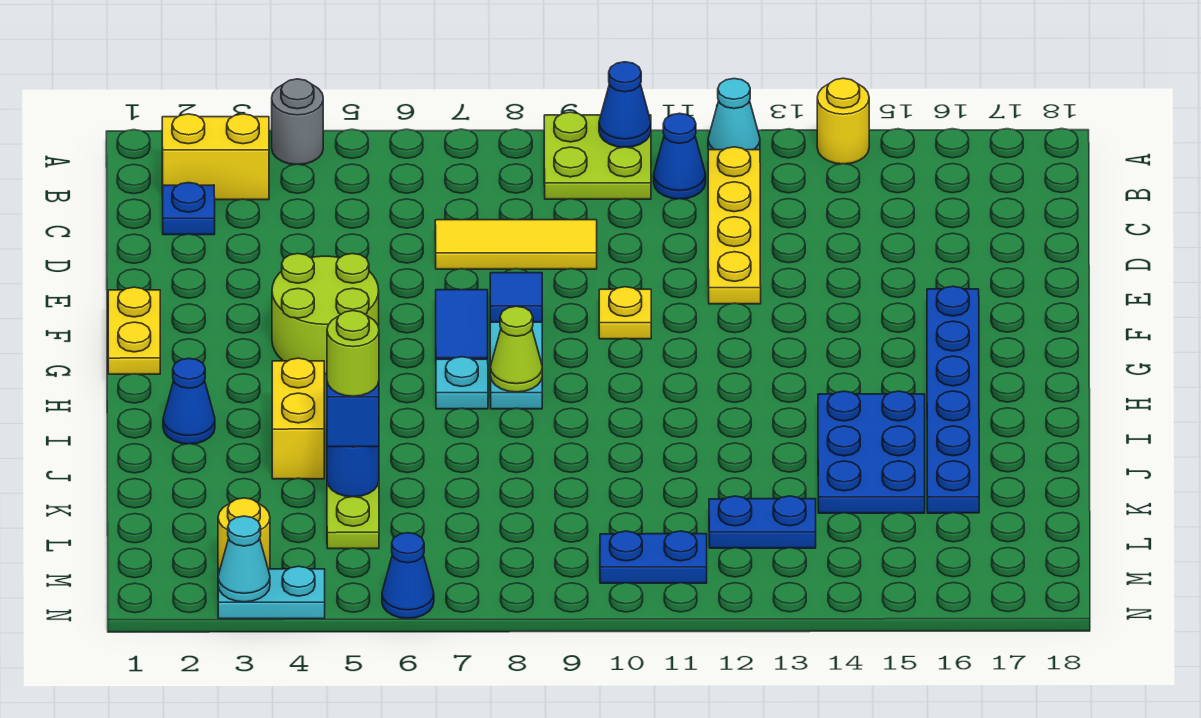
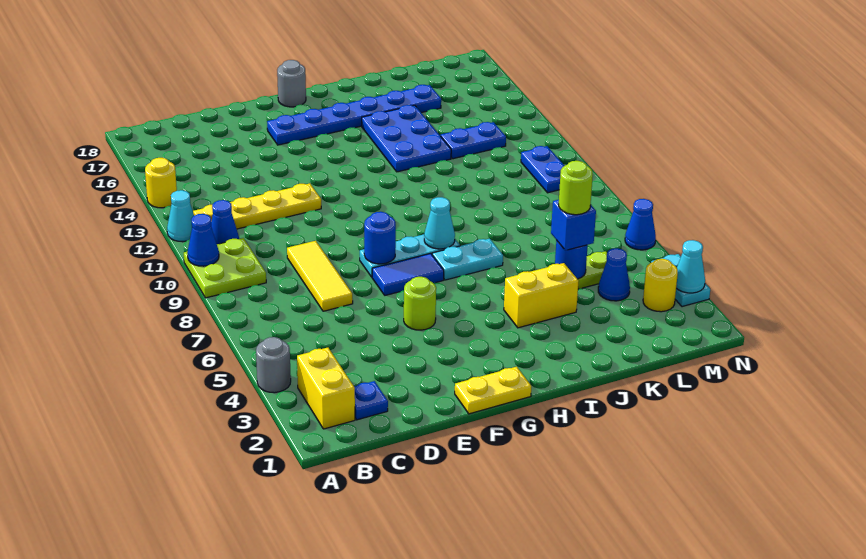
lime 2x2 round brick [272,254,379,374] -> lime 1x1 round brick [404,277,436,330]
blue 1x1 tile [490,273,542,322] -> blue 1x1 round brick [364,212,396,264]
yellow 1x1 plate [599,287,651,339] -> none
none -> grey 1x1 round brick [277,60,306,107]
cyan 1x1 plate [436,357,488,409] -> cyan 1x2 plate [432,239,503,280]
lime 1x1 cone [490,306,542,392] -> cyan 1x1 cone [424,197,455,249]
blue 1x1 cone [163,358,215,444] -> blue 1x1 cone moved to [598,248,630,301]
blue 2x3 plate [818,391,925,513] -> blue 2x3 plate turned to [362,105,451,172]
blue 1x2 plate [709,496,816,548] -> blue 1x2 plate turned to [441,122,506,159]

